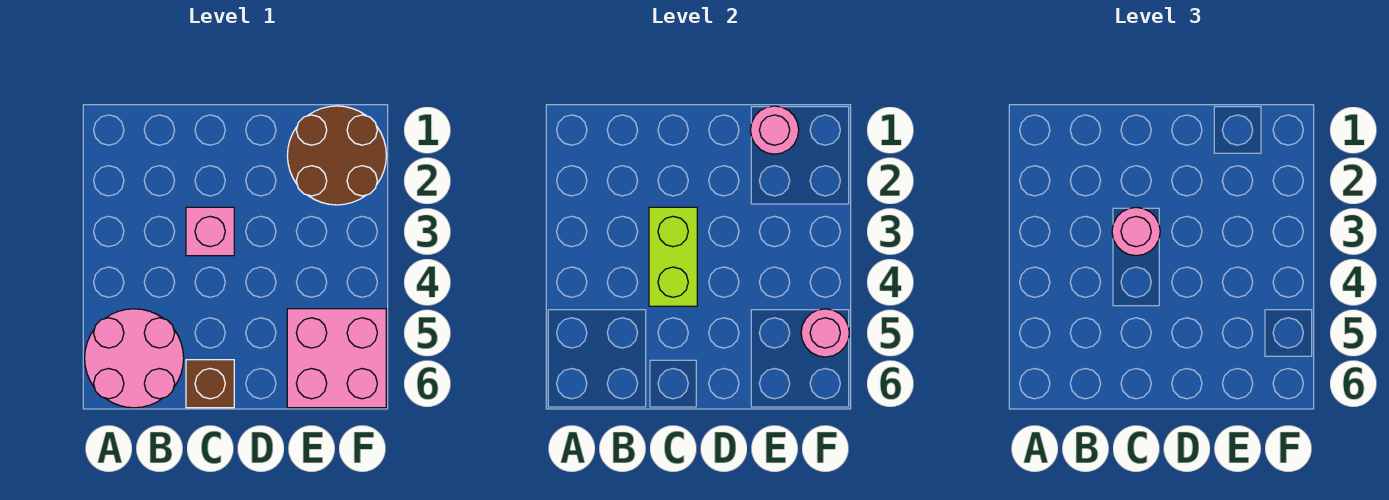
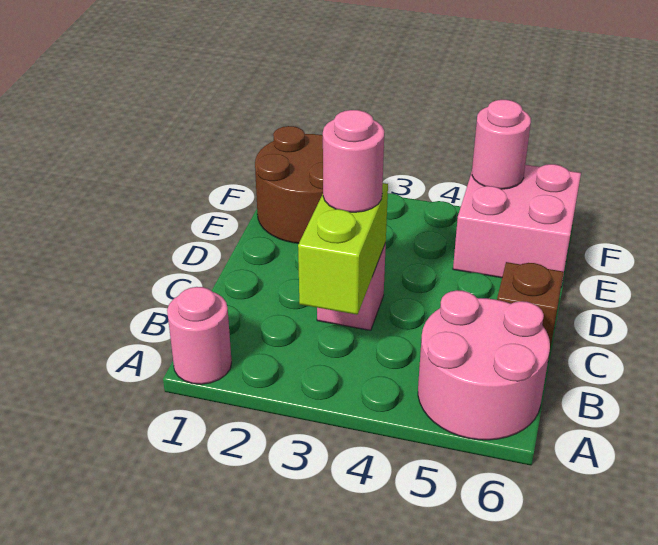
lime 1x2 brick [649,207,697,306] -> lime 1x2 brick turned to [298,183,388,315]
pink 1x1 round brick [750,106,799,154] -> pink 1x1 round brick moved to [167,287,232,384]

